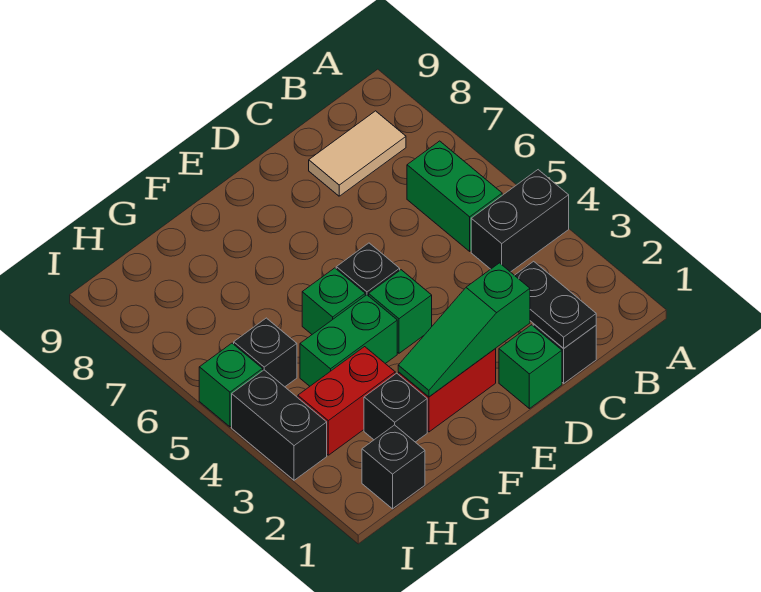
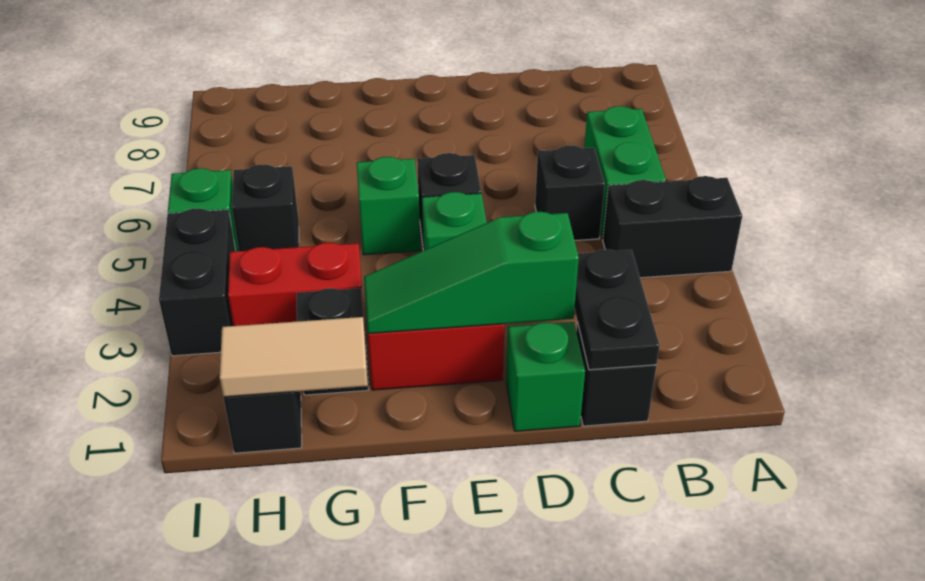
tan 1x2 tile [309,111,406,196] -> tan 1x2 tile moved to [220,317,368,397]
none -> black 1x1 brick [535,146,605,241]
green 1x2 brick [300,295,397,386] -> none

